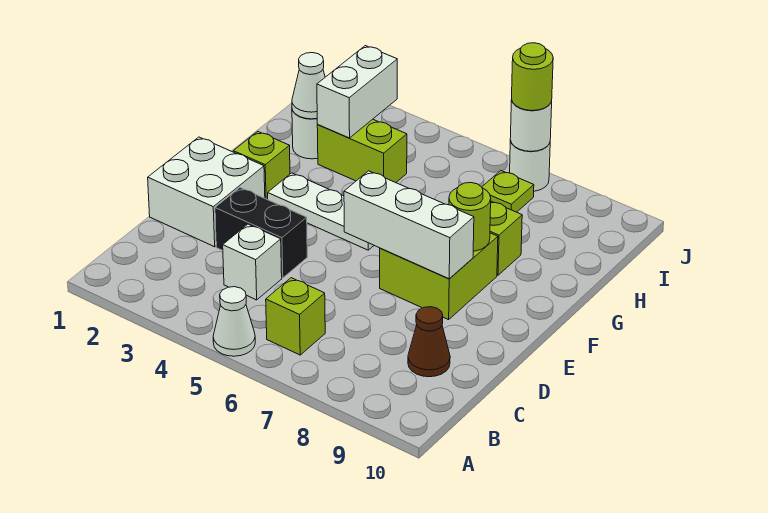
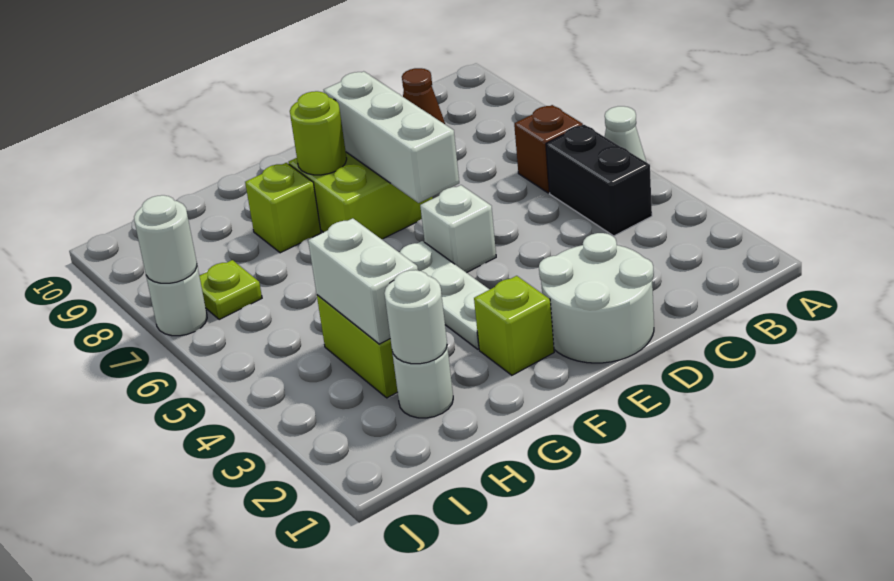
lime 1x1 brick [266,278,325,355] -> brown 1x1 brick [514,105,583,193]
white 1x1 brick [223,224,282,300] -> white 1x1 brick moved to [420,185,496,273]
white 2x2 brick [148,137,265,247] -> white 2x2 round brick [539,233,654,363]
black 1x2 brick [215,188,307,278] -> black 1x2 brick moved to [546,125,652,236]
white 1x1 cone [292,53,325,119] -> white 1x1 round brick [384,270,447,364]
white 1x2 brick [317,46,397,138] -> white 1x2 brick turned to [308,218,418,344]
lime 1x1 round brick [512,43,553,111] -> none

